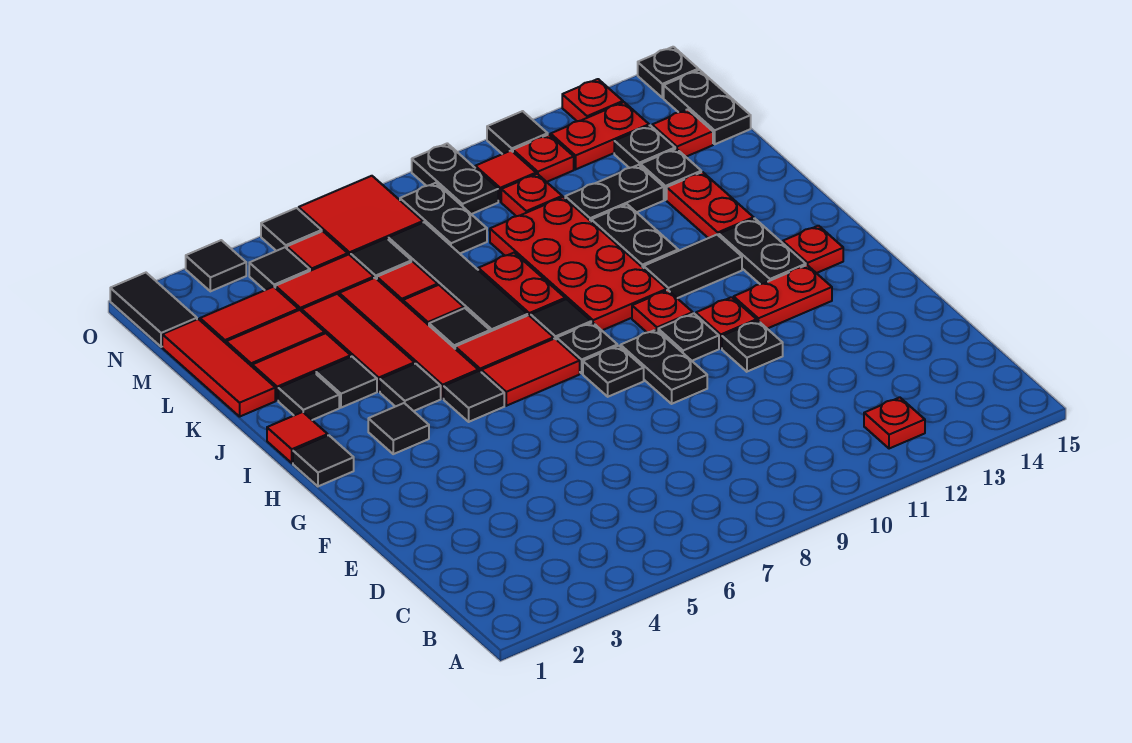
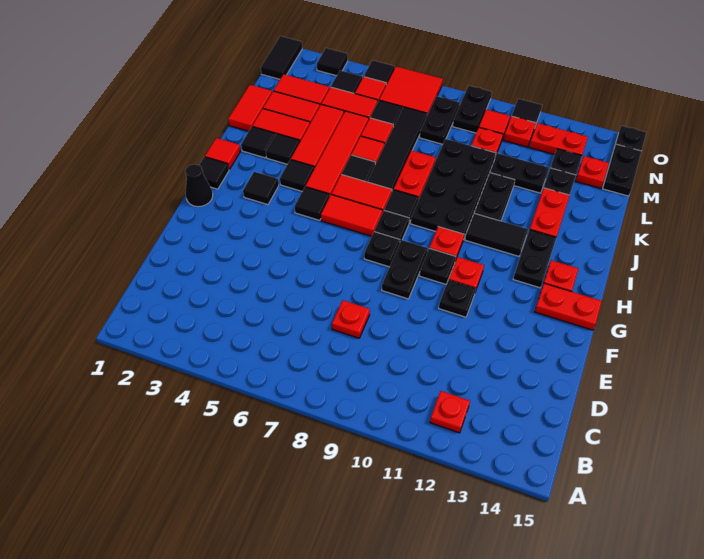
none -> black 1x1 cone [185,164,213,207]
red 1x2 plate [733,265,832,329] -> red 1x2 plate moved to [535,283,602,330]
red 2x4 plate [490,197,667,330] -> black 2x4 plate [411,139,496,238]
red 1x3 tile [162,319,275,417] -> red 1x2 tile [228,85,272,131]
red 1x1 plate [562,79,623,121] -> red 1x1 plate moved to [332,300,370,338]

